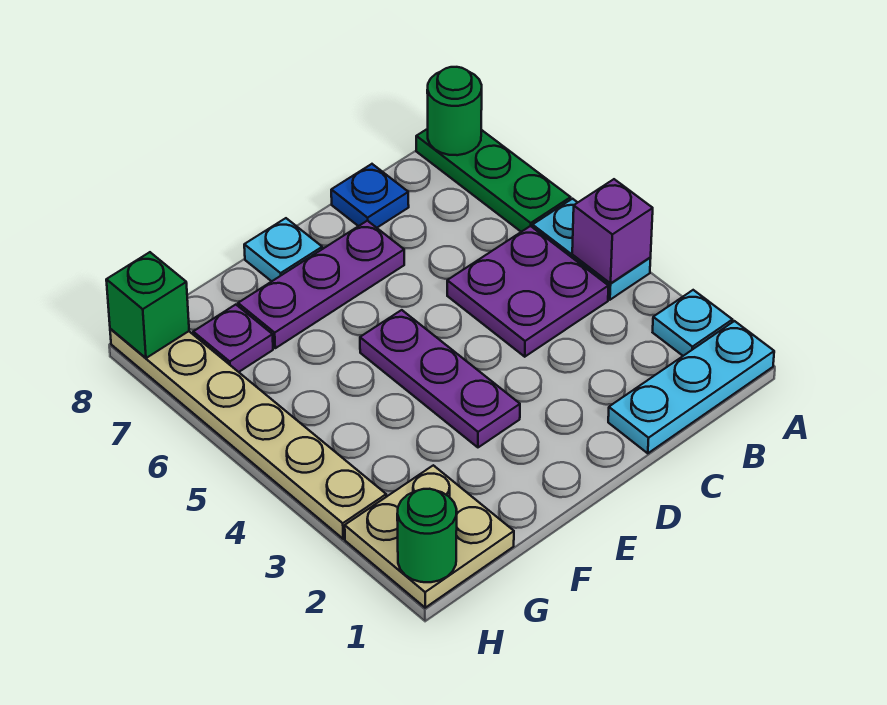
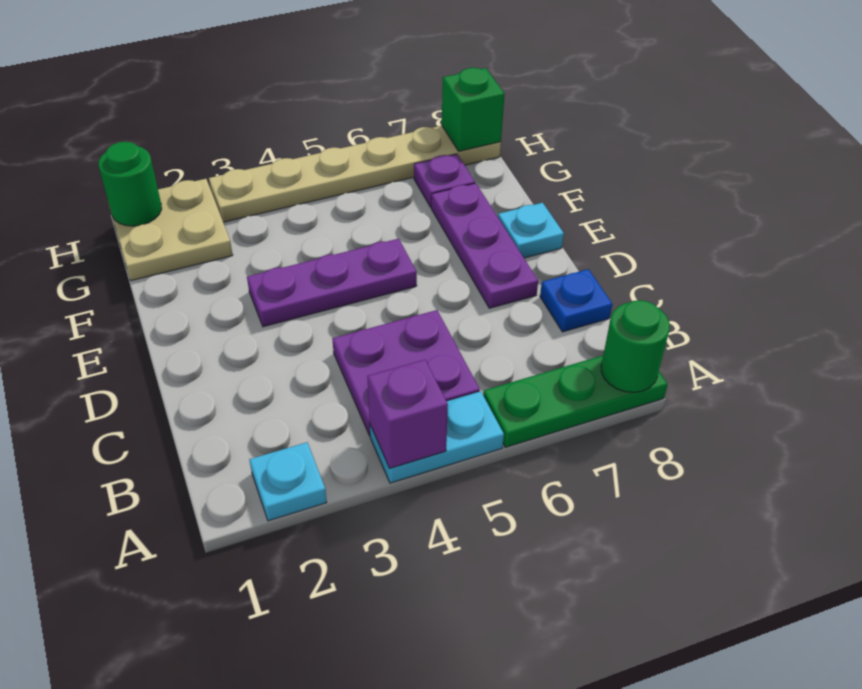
cyan 1x3 plate [608,321,774,453] -> none

